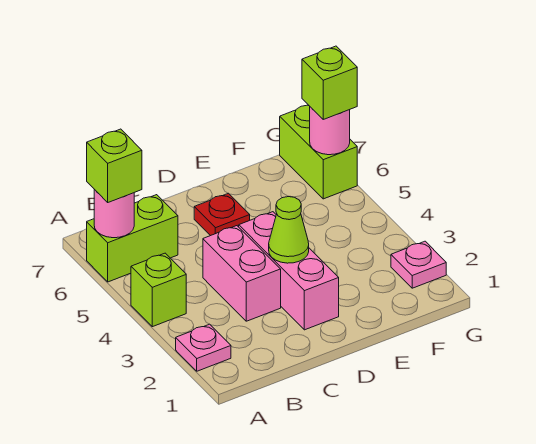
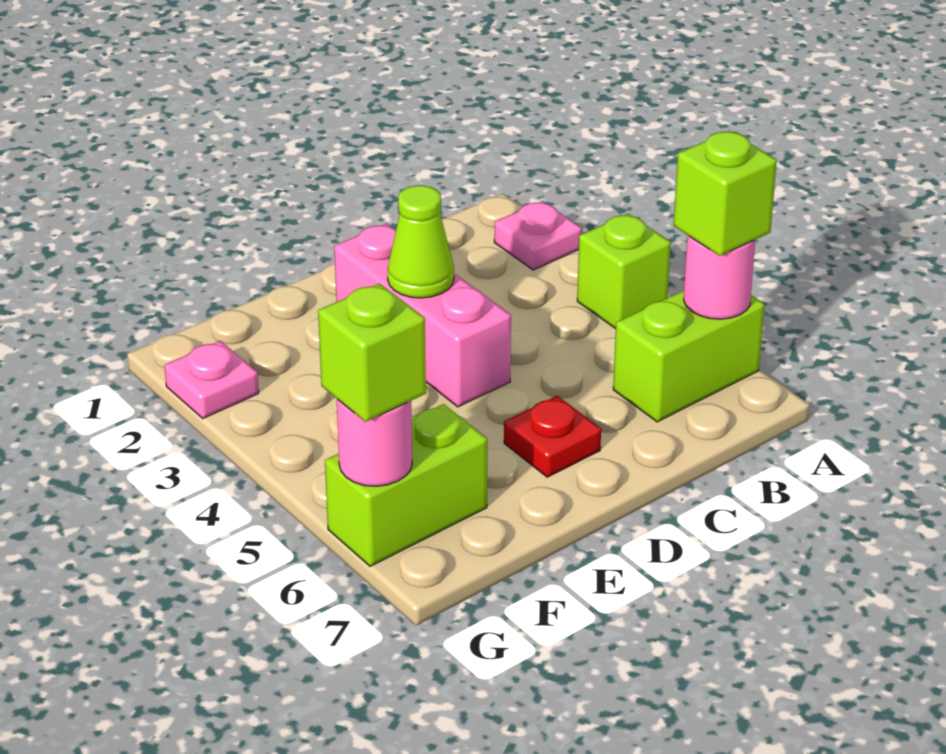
pink 1x2 brick [203,226,281,321] -> none
lime 1x2 brick [280,105,357,199] -> lime 1x2 brick turned to [325,404,487,566]

